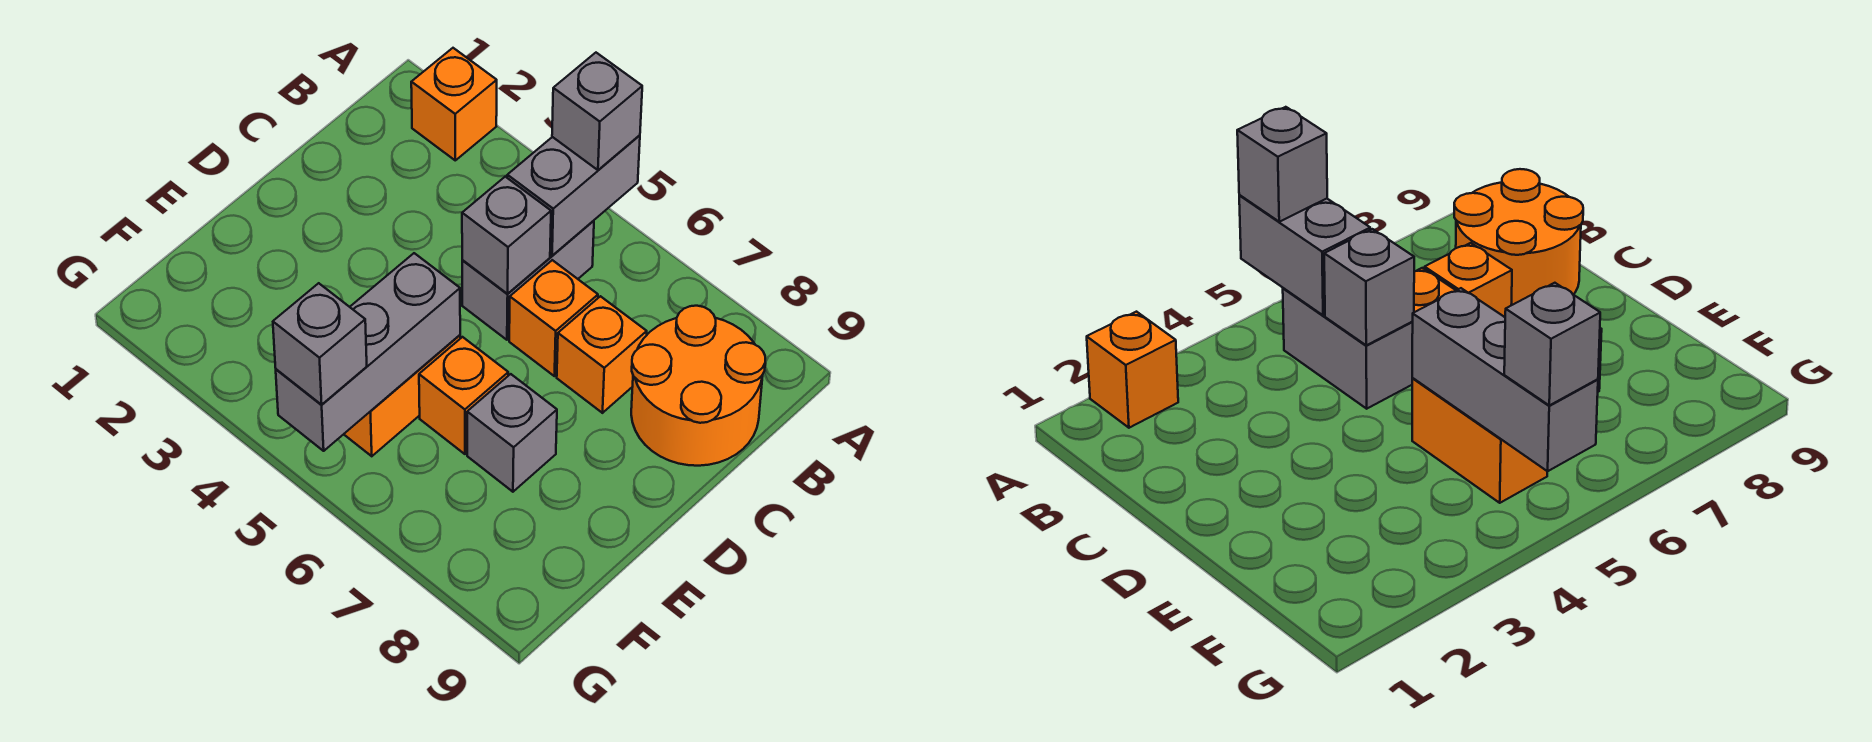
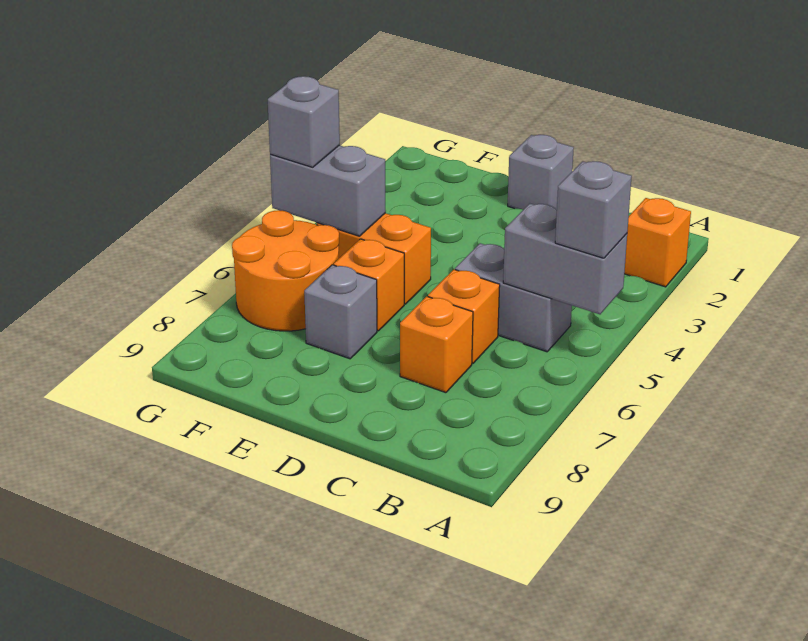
orange 2x2 round brick [631,306,765,466] -> orange 2x2 round brick moved to [232,210,339,331]
grey 1x1 brick [462,177,551,294] -> grey 1x1 brick moved to [508,135,574,210]
grey 1x3 brick [276,253,460,451] -> grey 1x2 brick [270,145,386,236]

